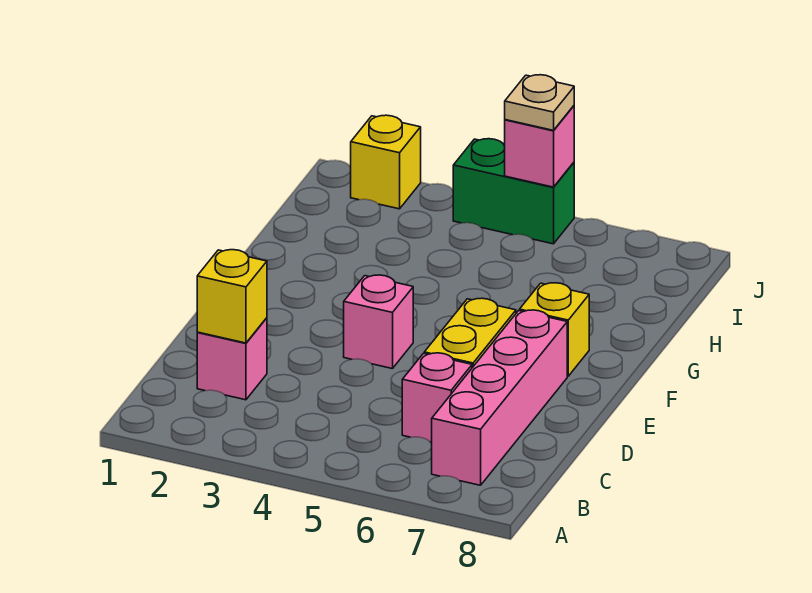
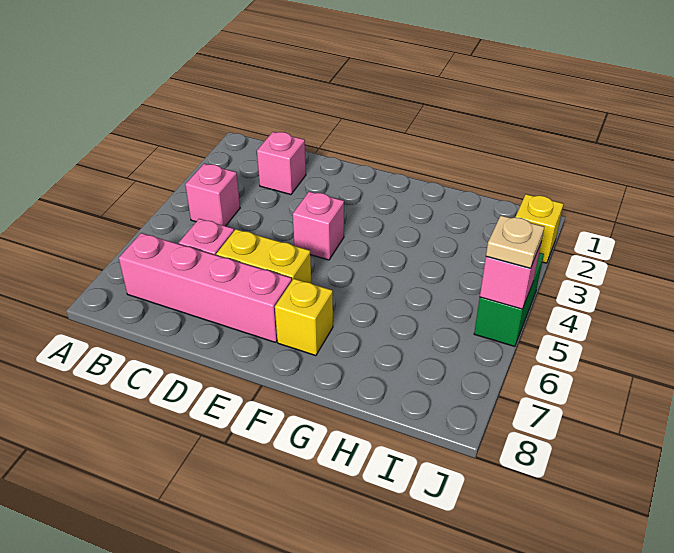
none -> pink 1x1 brick [185,164,240,226]
yellow 1x1 brick [197,250,267,343] -> none

